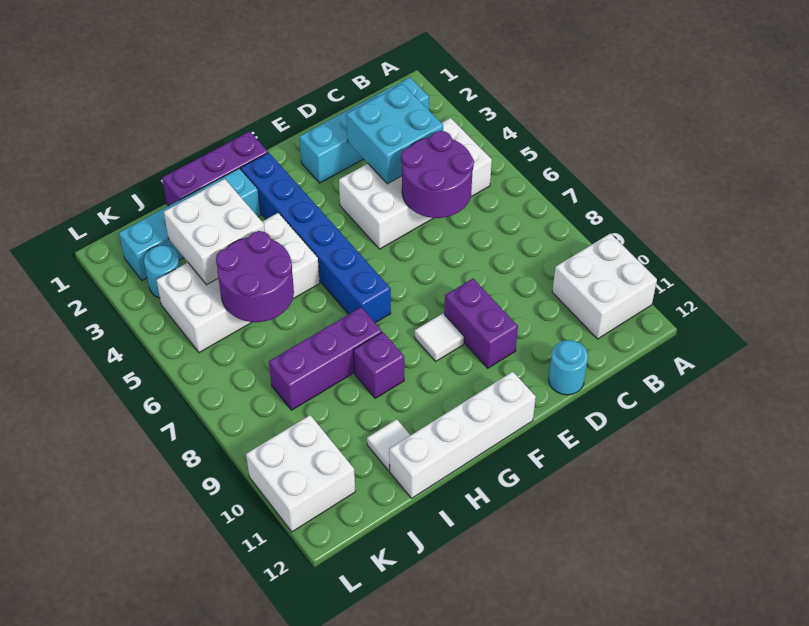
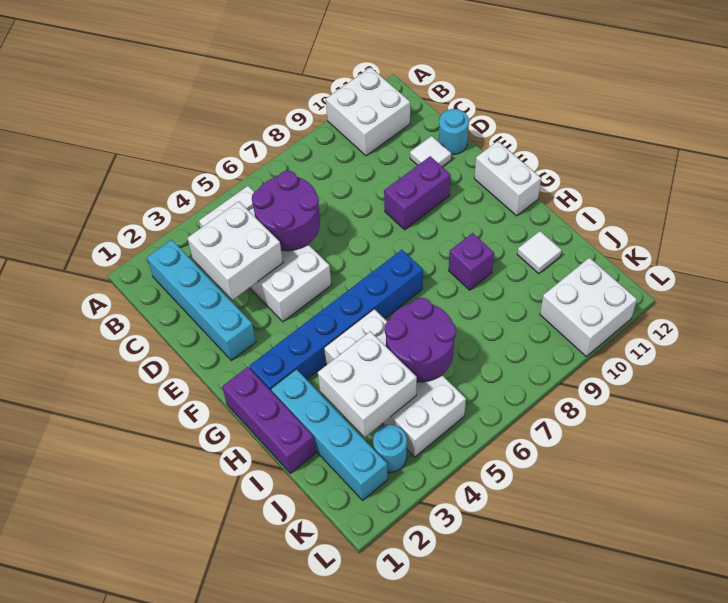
cyan 2x2 brick [346,84,443,184] -> white 2x2 brick [187,201,283,300]
white 1x1 tile [415,313,464,361] -> white 1x1 tile moved to [410,136,451,167]
white 1x4 brick [389,372,536,498] -> white 1x2 brick [474,141,541,216]
purple 1x3 brick [269,307,382,410] -> none

